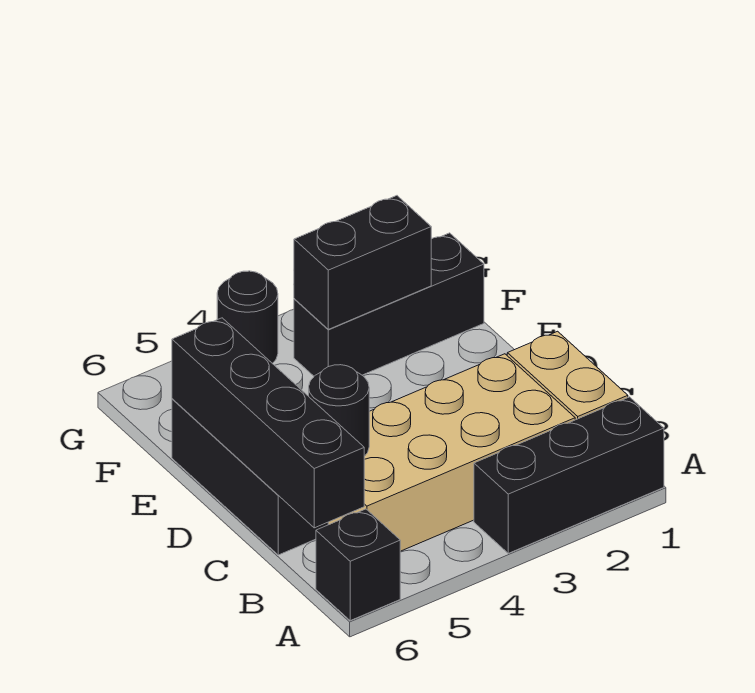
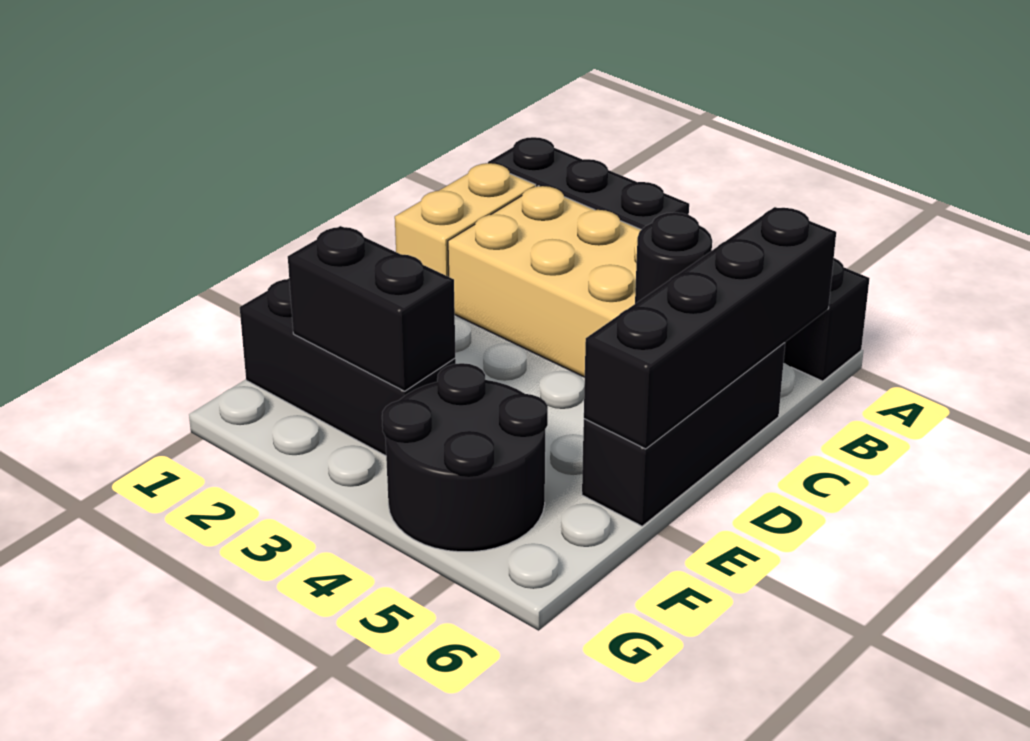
black 1x1 round brick [217,271,278,364] -> black 2x2 round brick [382,363,548,552]

